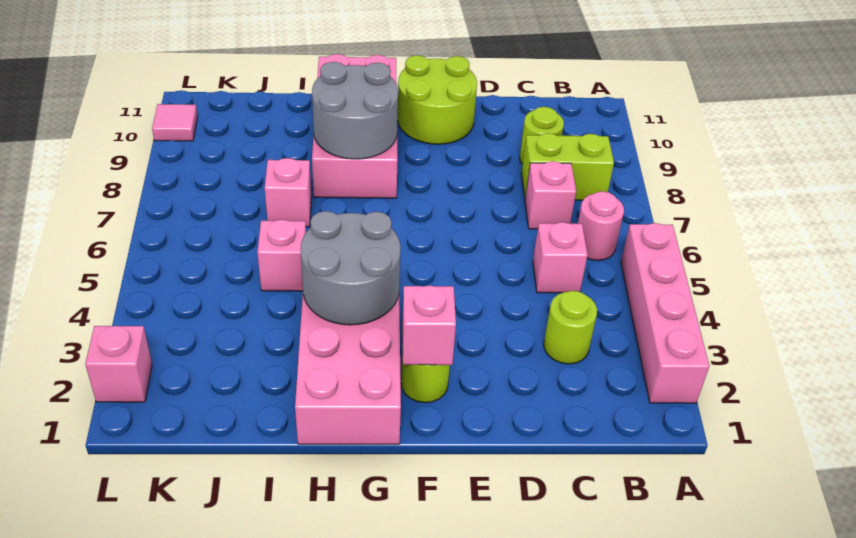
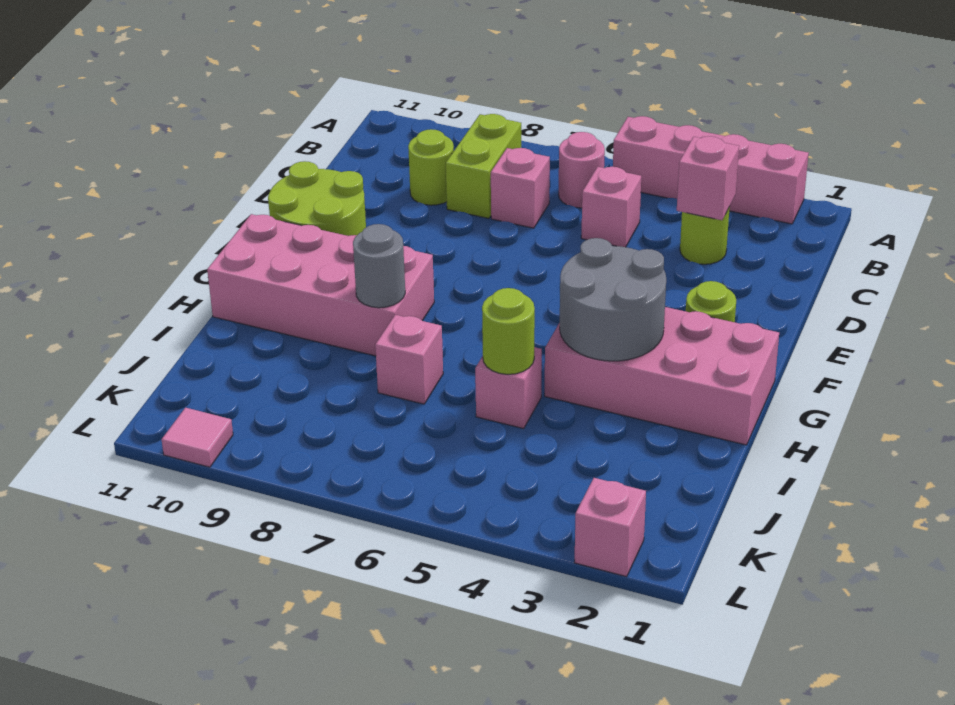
pink 1x1 brick [402,285,456,365] -> pink 1x1 brick moved to [677,136,739,220]
grey 2x2 round brick [312,62,398,159] -> grey 1x1 round brick [353,224,405,308]
none -> lime 1x1 round brick [482,288,535,374]

